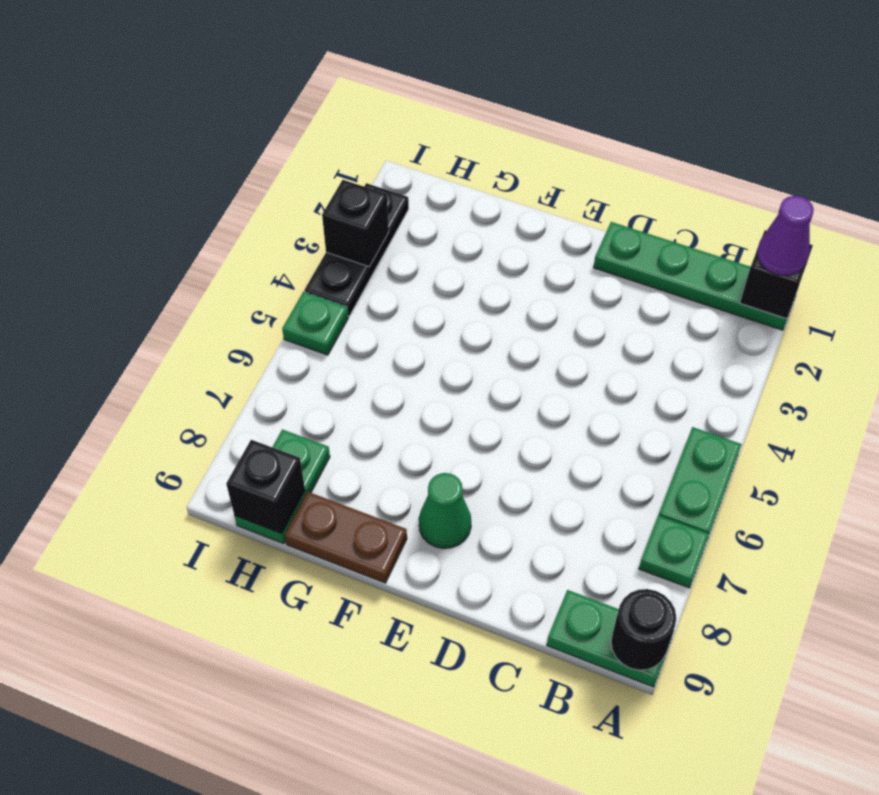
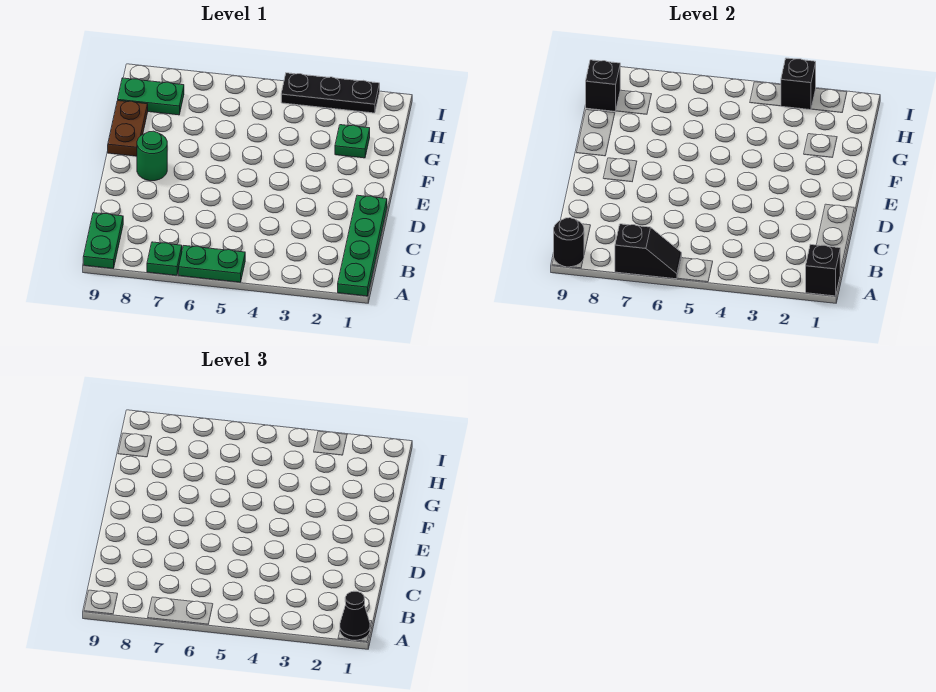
purple 1x1 cone [757,196,814,276] -> black 1x1 cone [340,591,370,640]
none -> black 1x2 slope [615,224,682,279]
green 1x1 cone [419,473,471,548] -> green 1x1 round brick [137,131,167,181]
green 1x1 plate [282,292,348,355] -> green 1x1 plate moved to [335,125,370,158]

